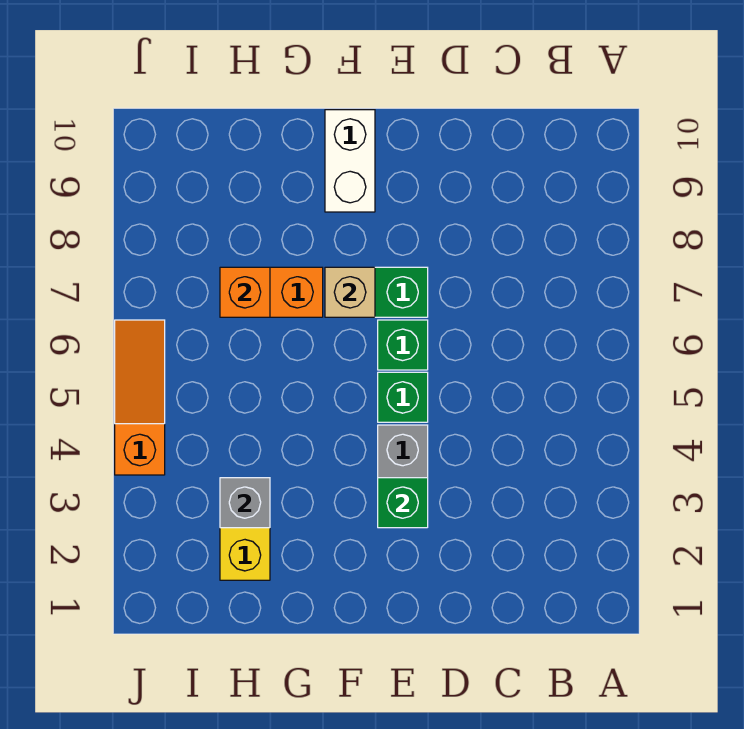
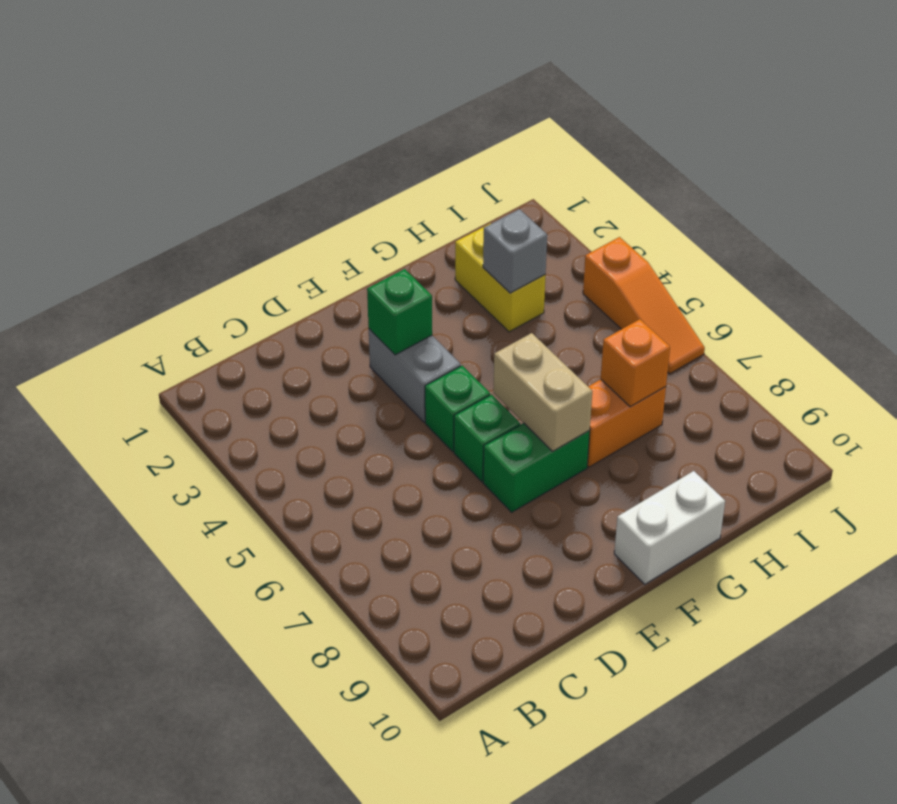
tan 1x1 brick [325,267,375,317] -> tan 1x2 brick [493,333,592,451]
white 1x2 brick [325,110,375,212] -> white 1x2 brick turned to [614,471,725,584]

